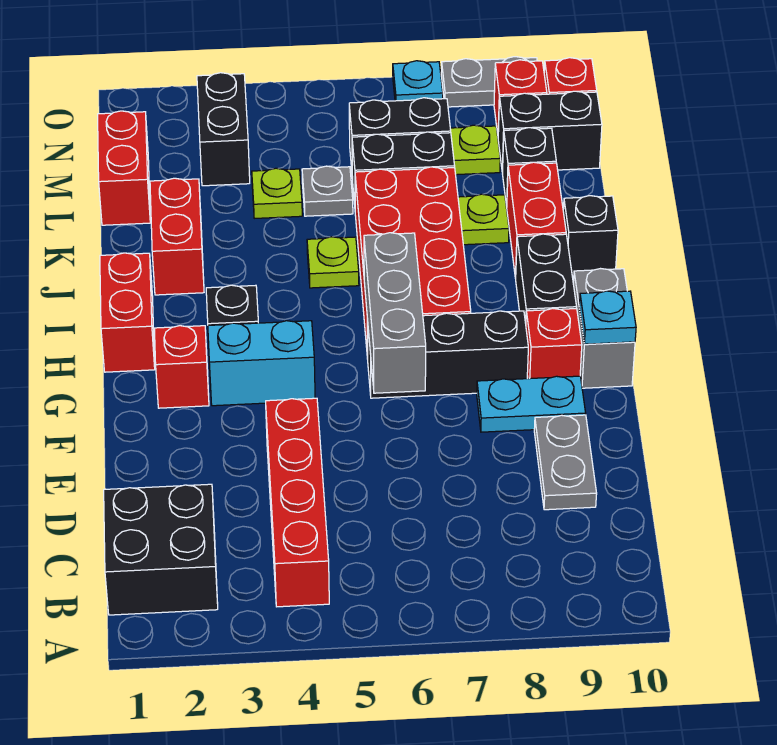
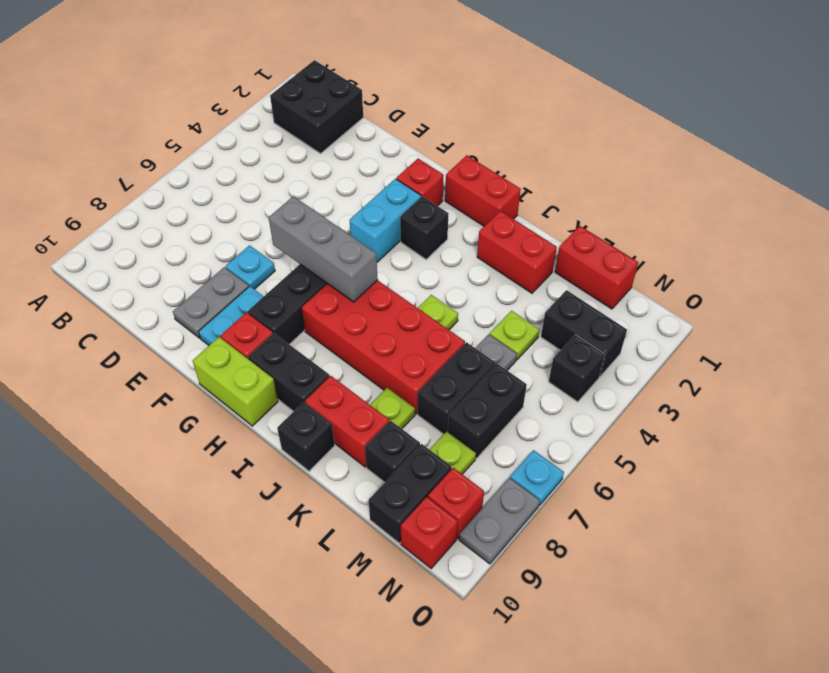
red 1x4 brick [266,398,329,607] -> none
grey 1x2 plate [534,415,597,510] -> grey 1x2 plate turned to [173,267,249,338]
grey 1x2 brick [573,269,635,388] -> lime 1x2 brick [193,337,278,426]
cyan 1x1 plate [579,291,636,344] -> cyan 1x1 plate moved to [225,245,275,289]
none -> black 1x1 brick [549,335,605,402]

